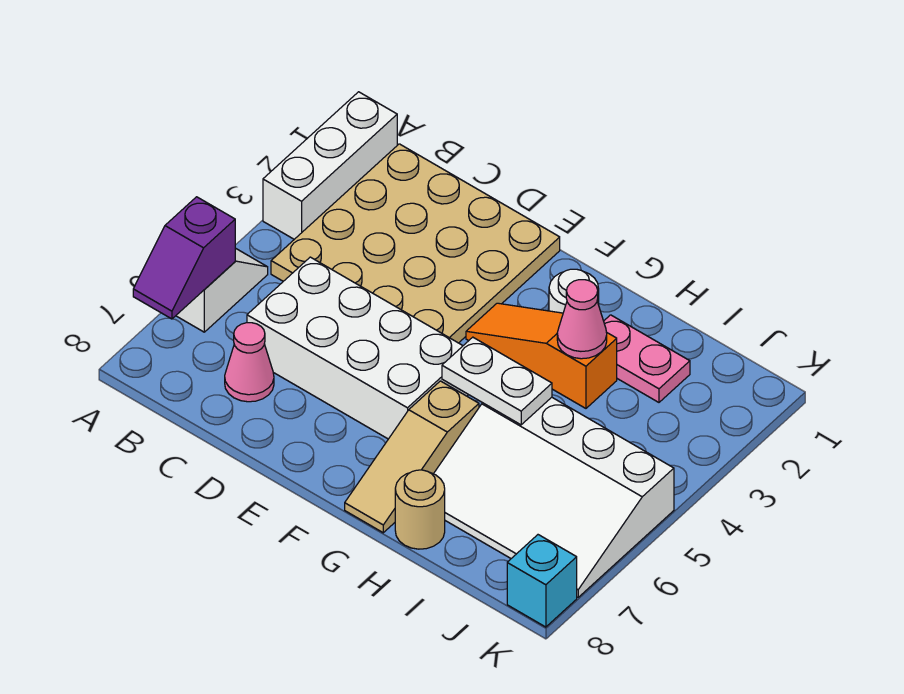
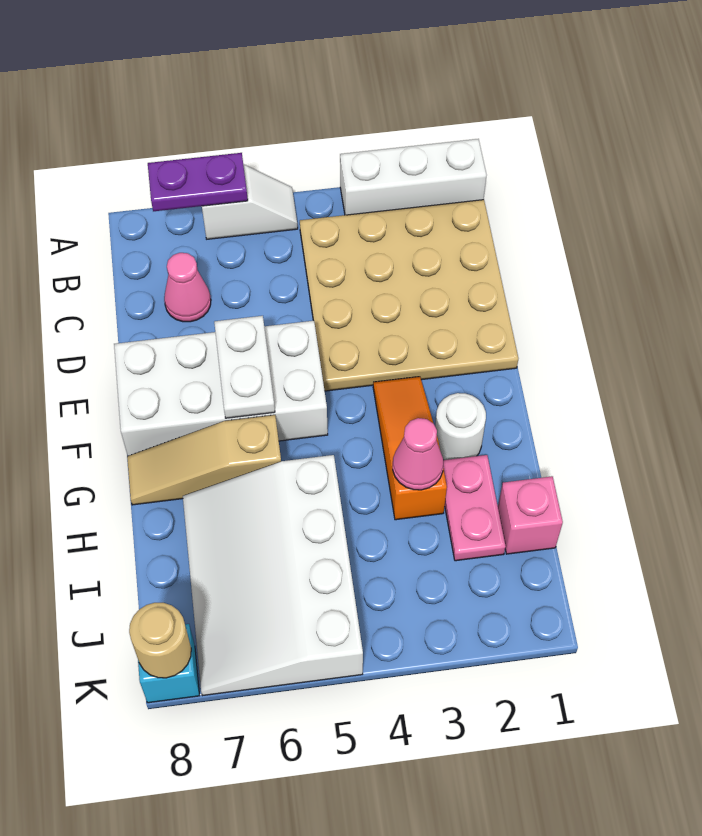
purple 1x2 slope [133,197,235,319] -> purple 1x2 plate [148,153,248,211]
white 2x4 brick [247,257,468,439] -> white 2x4 brick turned to [114,321,328,456]
white 1x2 plate [442,337,552,425] -> white 1x2 plate moved to [214,316,275,418]
tan 1x1 round brick [395,470,445,549] -> tan 1x1 round brick moved to [129,603,191,678]
none -> pink 1x1 brick [498,476,563,554]

